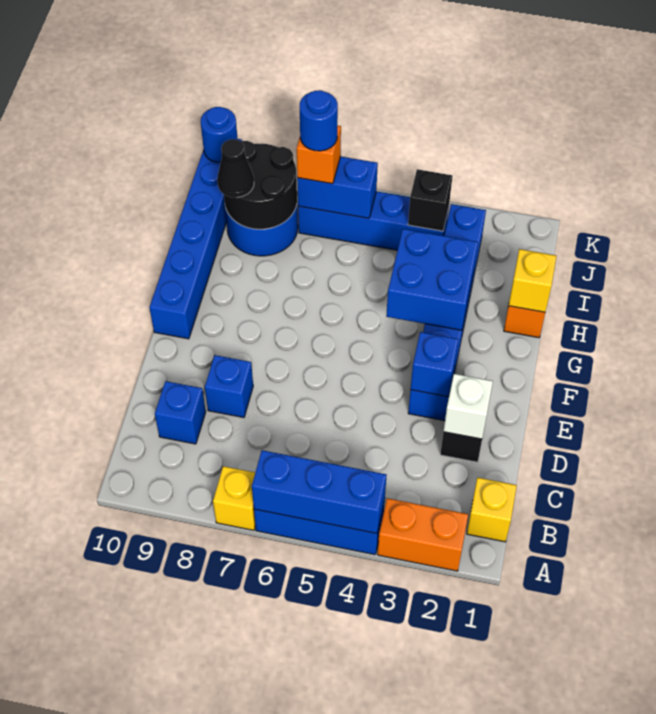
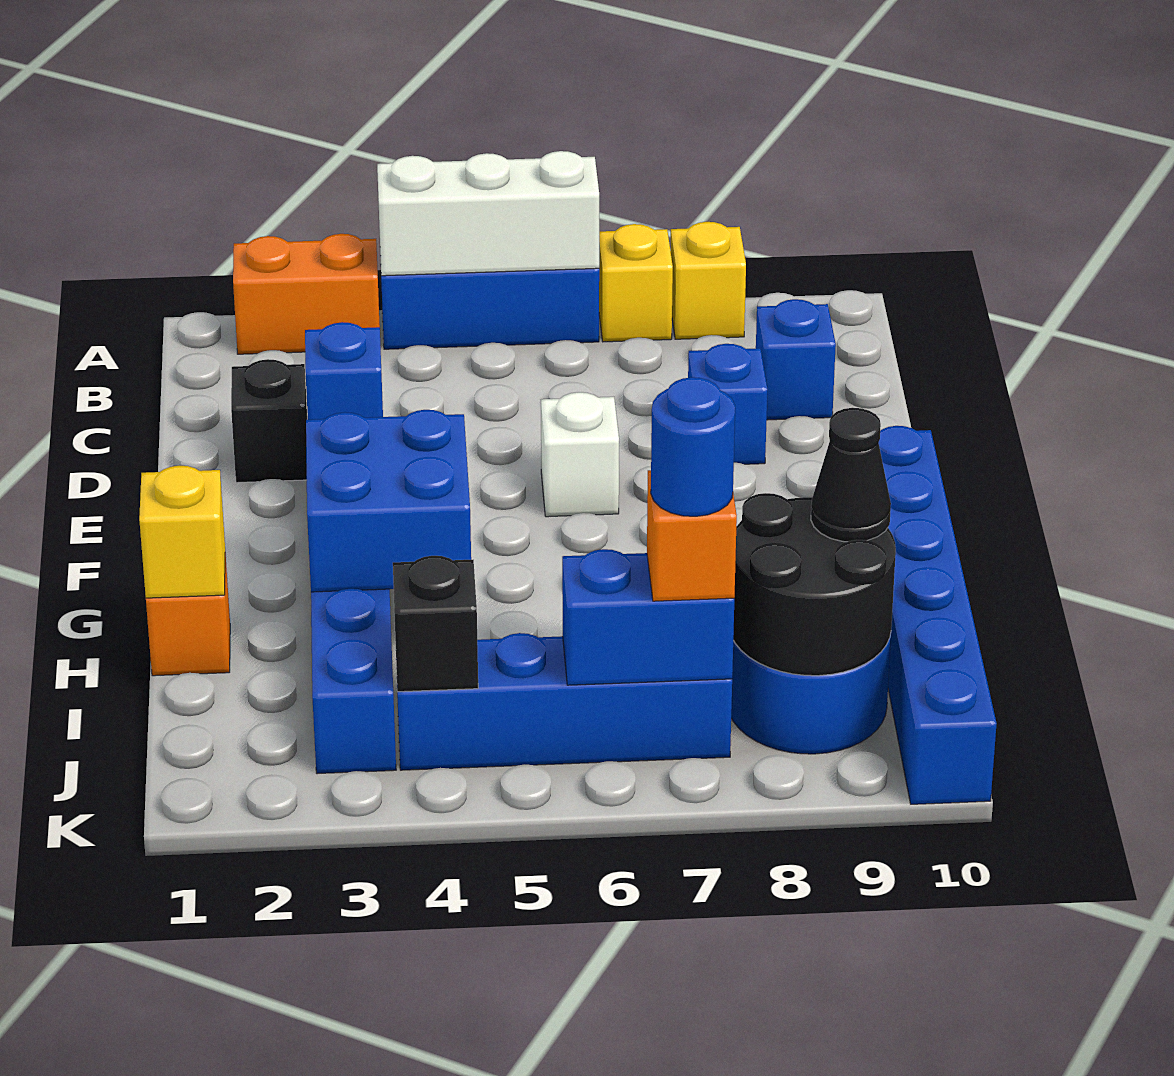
blue 1x3 brick [252,450,387,533] -> white 1x3 brick [377,151,599,276]
yellow 1x1 brick [467,478,517,542] -> yellow 1x1 brick moved to [671,222,746,339]
white 1x1 brick [444,374,493,439] -> white 1x1 brick moved to [541,392,619,517]
blue 1x1 round brick [201,107,238,163] -> none

